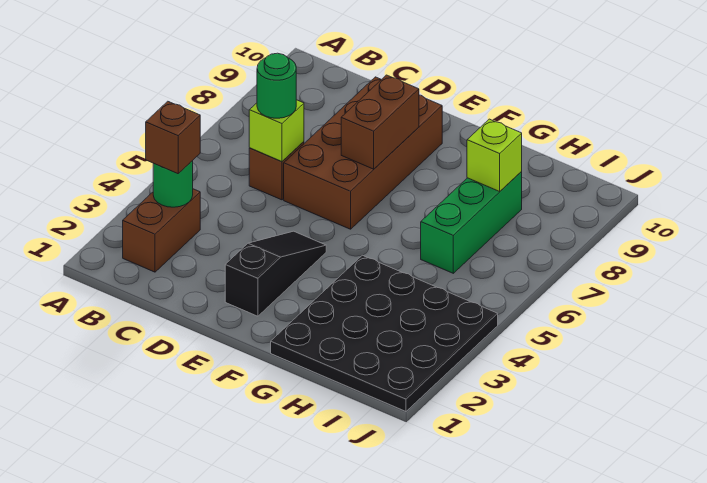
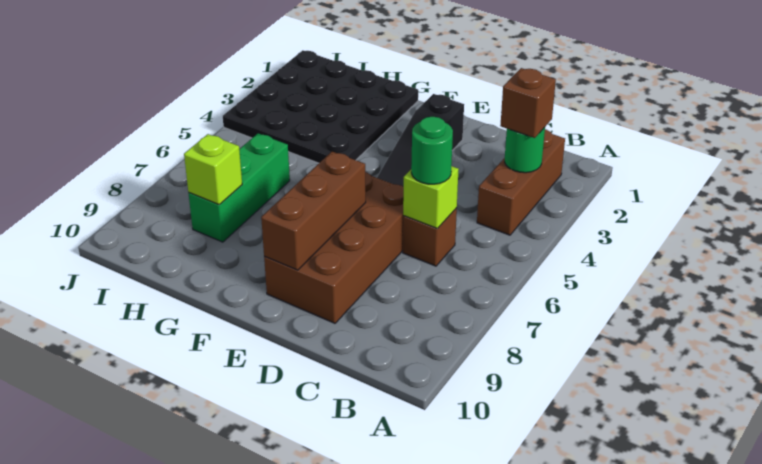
brown 1x2 brick [123,189,200,272] -> brown 1x3 brick [477,129,565,235]
brown 1x2 brick [341,75,419,169] -> brown 1x3 brick [261,152,366,270]

